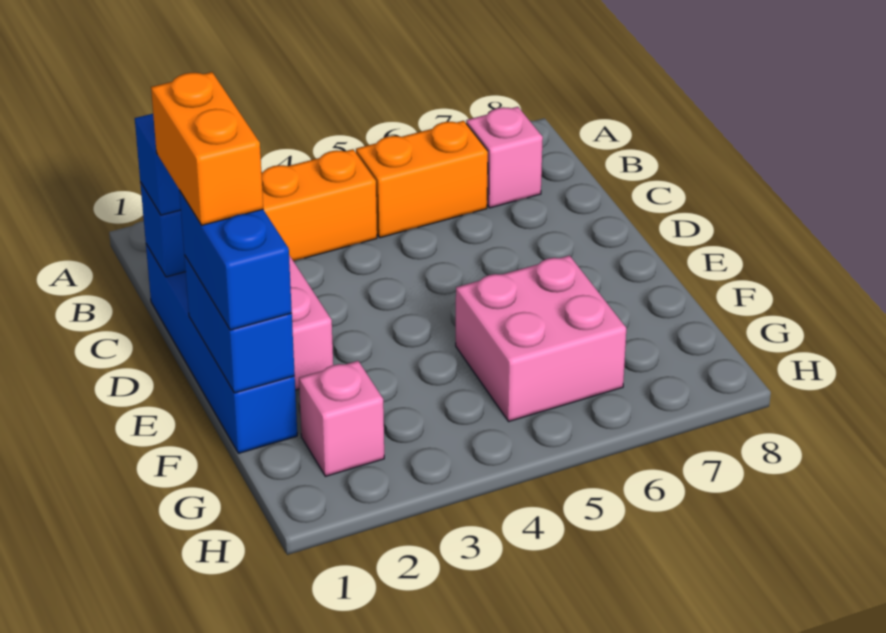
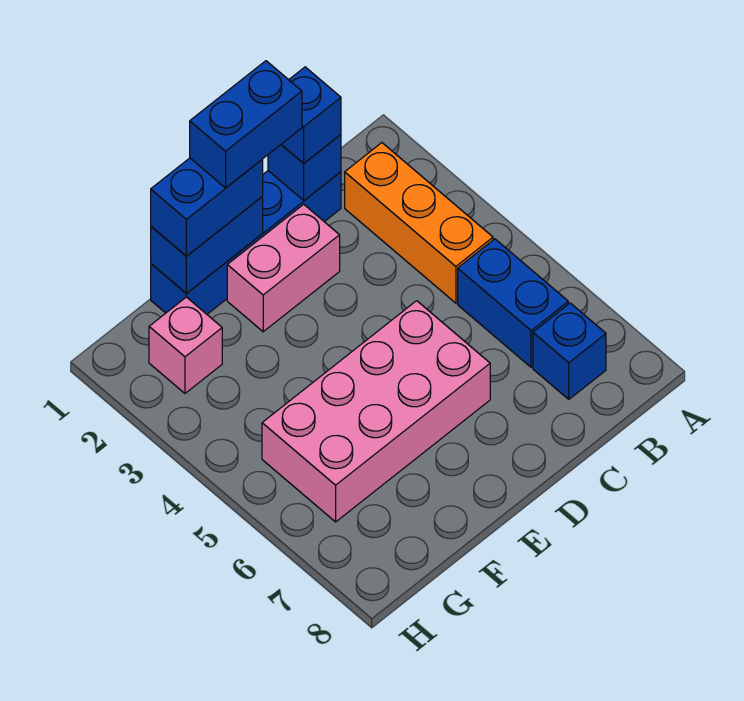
orange 1x2 brick [356,121,488,238] -> blue 1x2 brick [458,239,568,367]
pink 1x1 brick [466,107,543,208] -> blue 1x1 brick [533,303,606,399]
orange 1x2 brick [151,72,263,225] -> blue 1x2 brick [190,61,302,188]
pink 2x2 brick [456,255,626,421] -> pink 2x4 brick [262,301,490,522]

